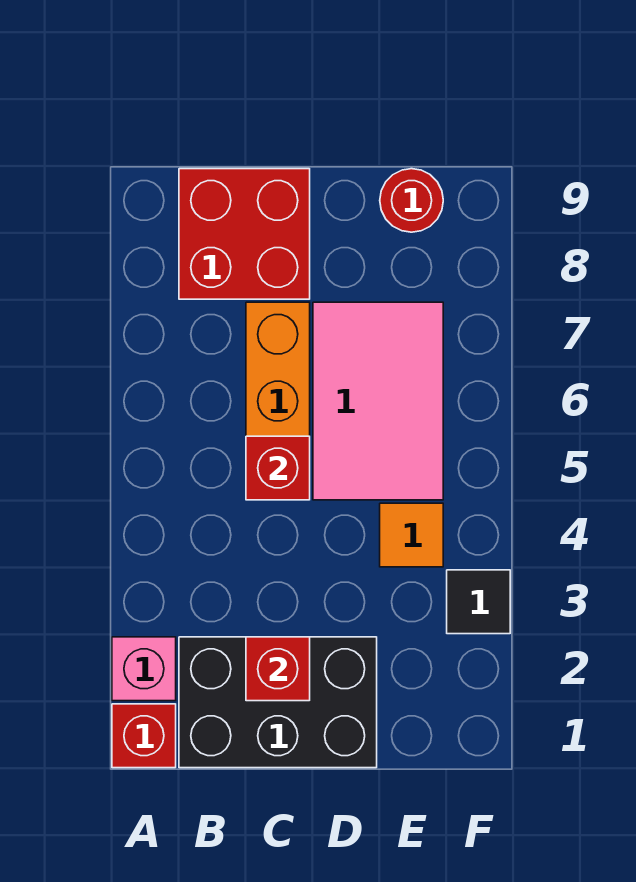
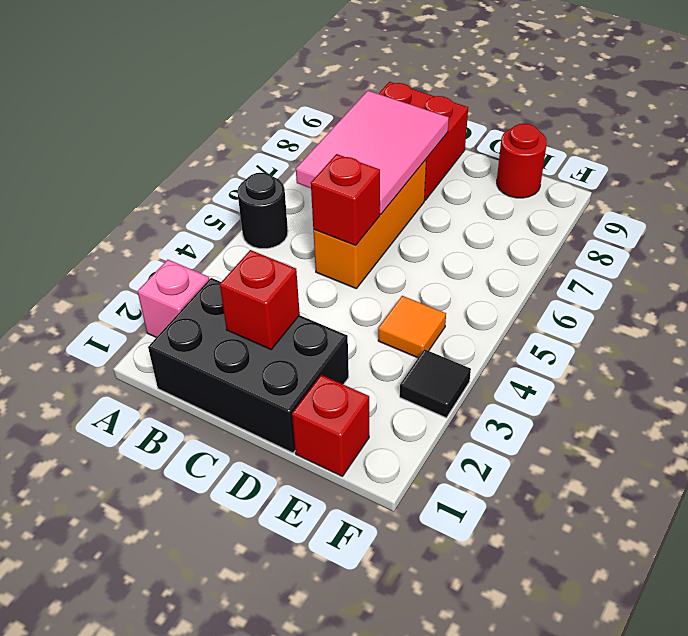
red 1x1 brick [112,704,176,768] -> red 1x1 brick moved to [292,375,369,476]
none -> black 1x1 round brick [238,173,288,249]
pink 2x3 tile [313,302,443,500] -> pink 2x3 tile moved to [296,91,449,214]

